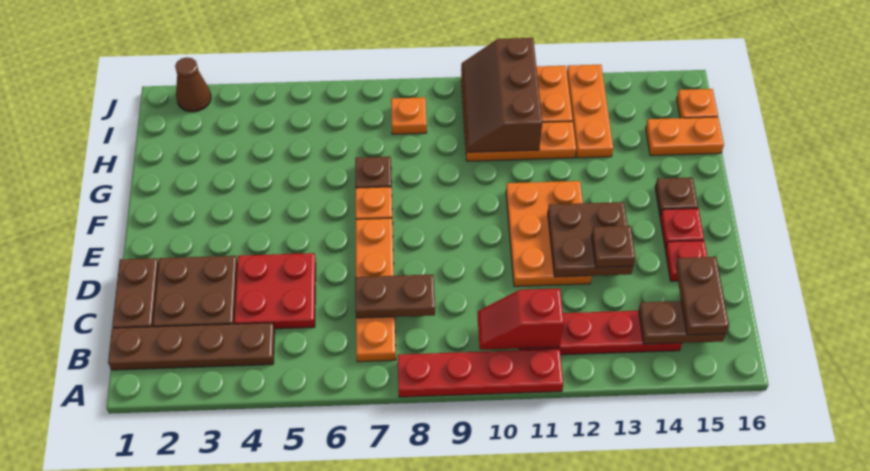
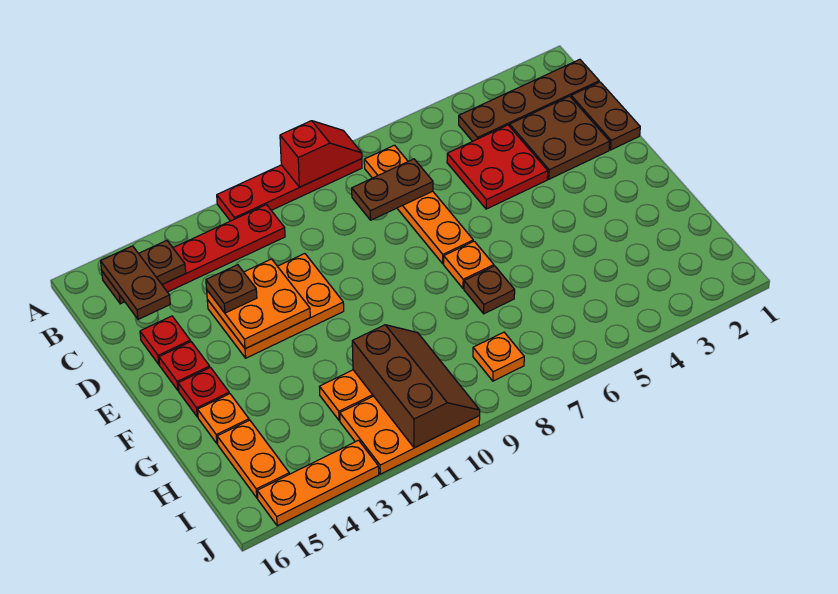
red 1x2 slope [477,288,564,350] -> red 1x2 slope moved to [280,121,362,187]
orange 2x3 plate [506,181,592,286] -> orange 2x3 plate turned to [207,254,344,358]
brown 2x2 plate [548,202,633,277] -> orange 2x2 plate [207,259,310,349]
brown 1x1 plate [655,177,698,216] -> red 1x1 plate [178,367,229,417]
orange 1x3 plate [567,65,613,158] -> orange 1x3 plate turned to [257,440,379,526]
orange 1x2 plate [646,117,724,156] -> orange 1x2 plate turned to [217,420,289,498]
orange 1x1 plate [677,89,718,118] -> orange 1x1 plate moved to [198,394,249,444]
brown 1x1 cone [175,57,211,112] -> none

